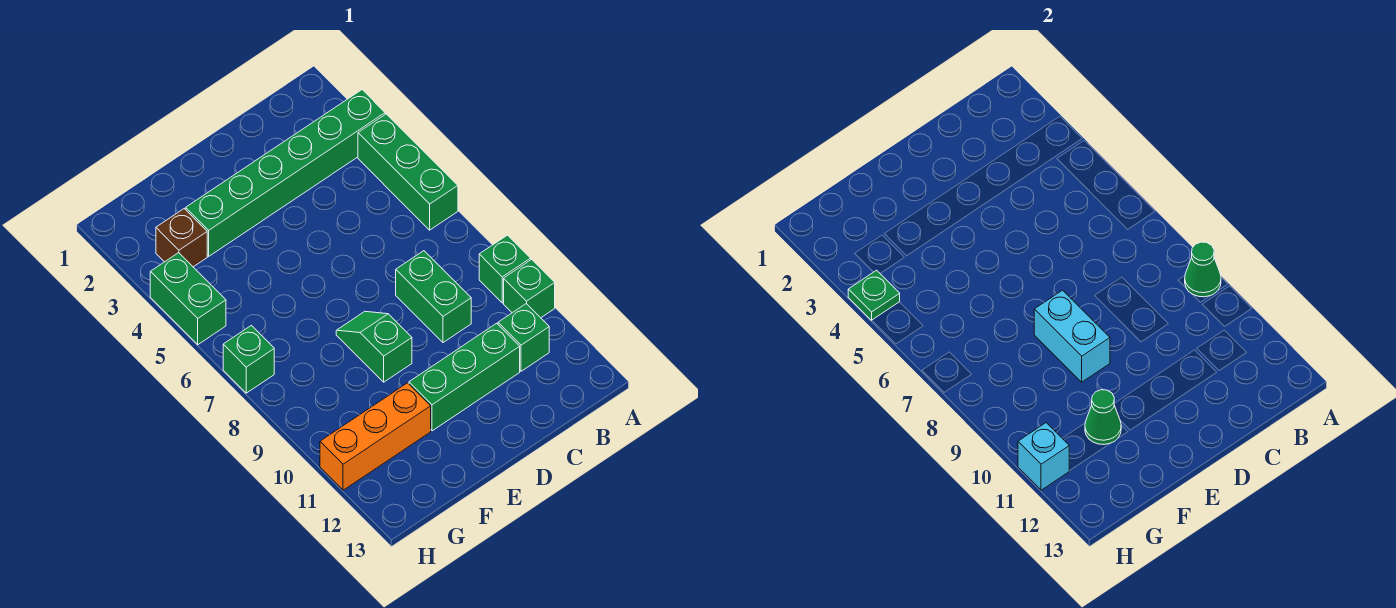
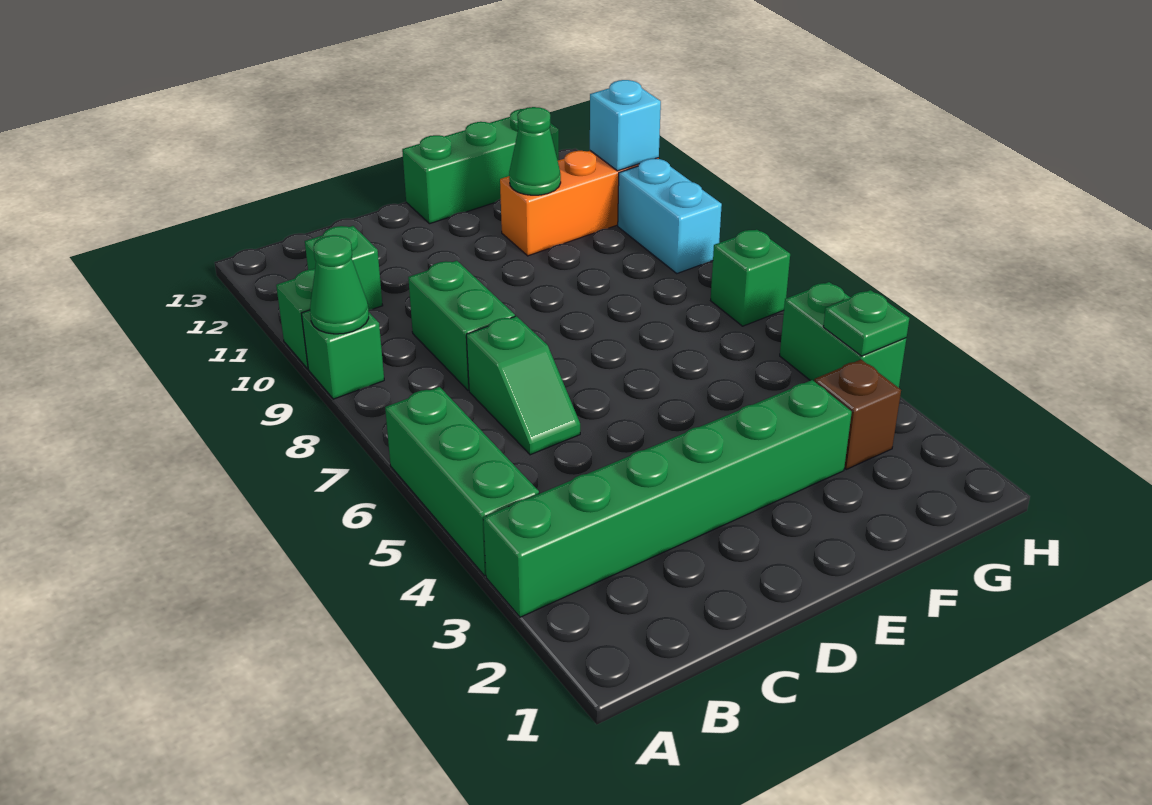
green 1x3 brick [409,323,520,431] -> green 1x3 brick moved to [402,109,559,224]
green 1x2 slope [336,311,412,382] -> green 1x2 slope moved to [466,316,580,455]
cyan 1x2 brick [1034,290,1110,382] -> cyan 1x2 brick moved to [618,159,722,273]

